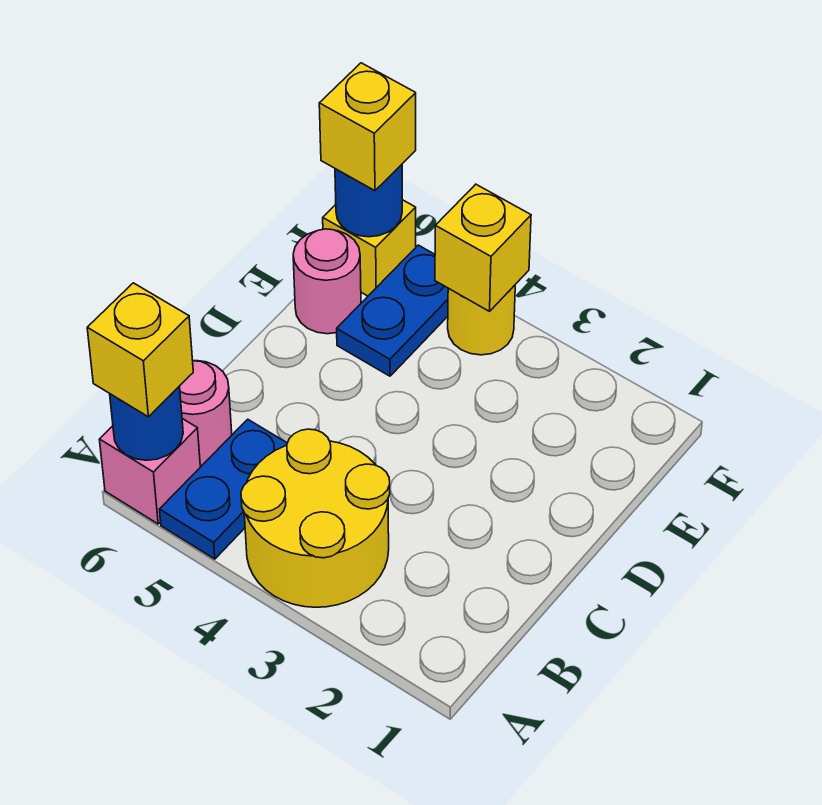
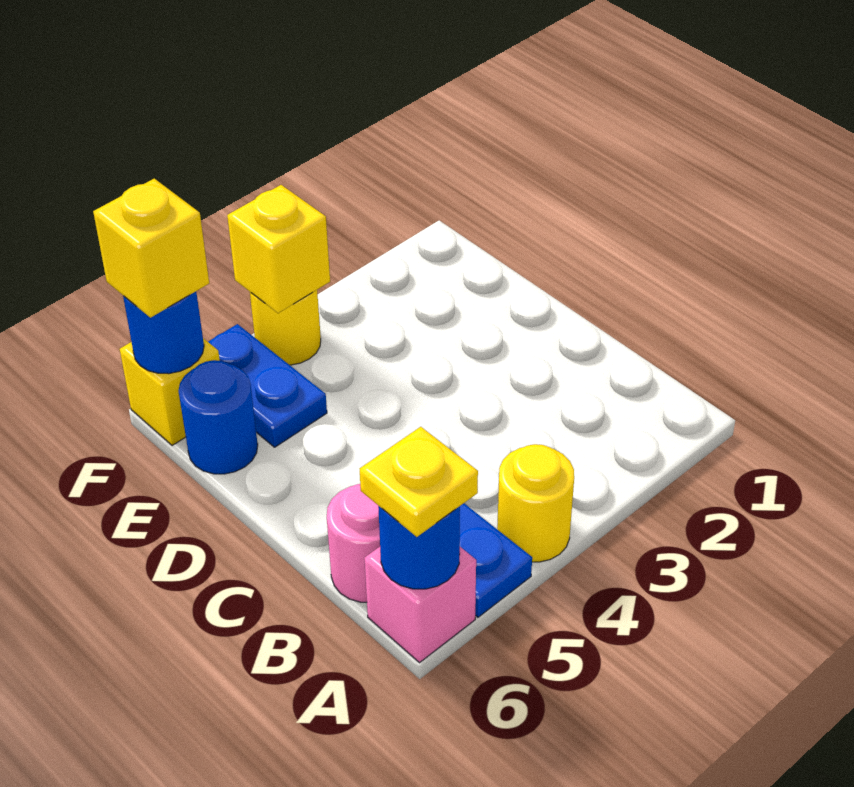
yellow 2x2 round brick [241,429,390,607] -> yellow 1x1 round brick [497,444,574,562]
yellow 1x1 brick [87,283,193,417] -> yellow 1x1 plate [360,427,478,537]
pink 1x1 round brick [293,229,361,334] -> blue 1x1 round brick [179,360,258,474]

